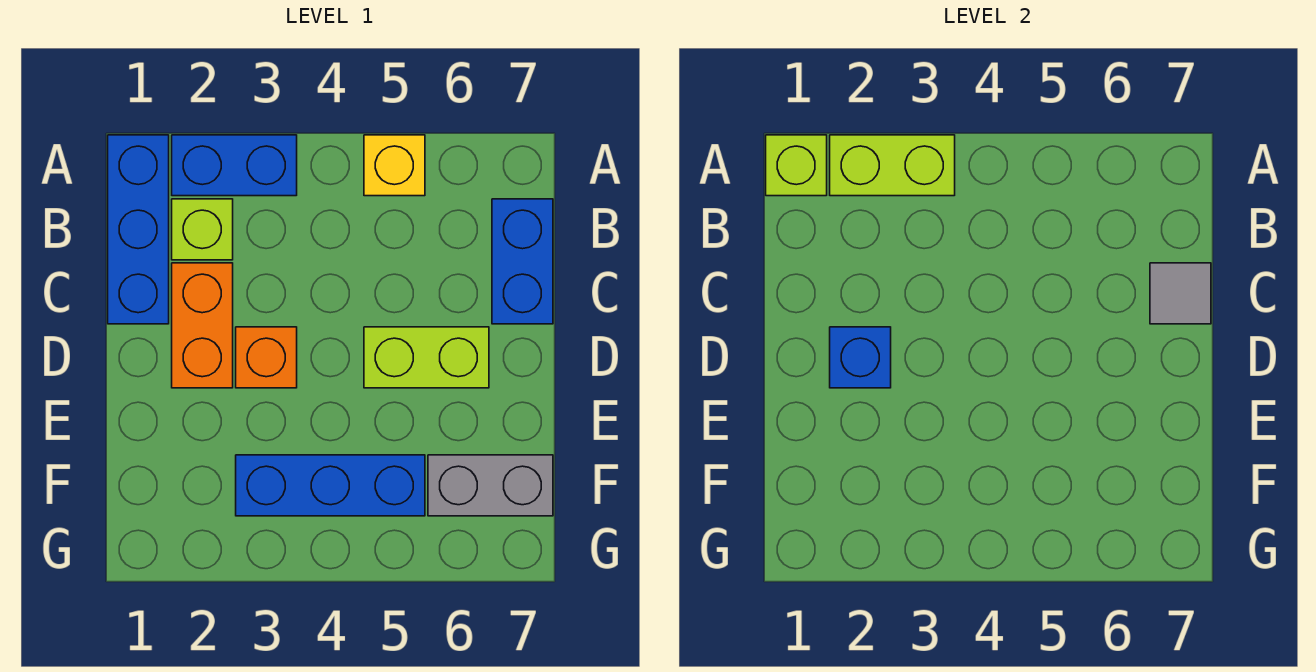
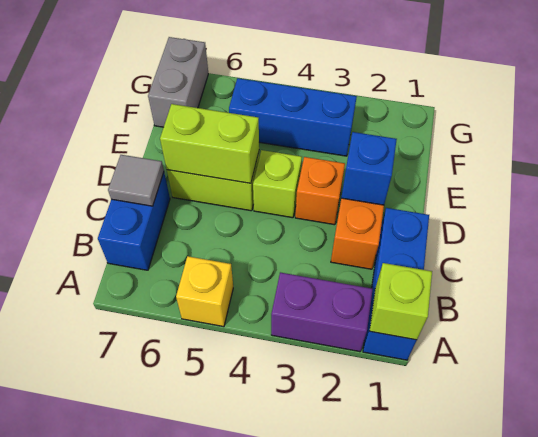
blue 1x2 brick [172,135,297,196] -> purple 1x2 brick [271,272,373,352]
lime 1x2 brick [830,135,955,196] -> lime 1x2 brick moved to [160,104,259,183]
lime 1x1 brick [172,199,233,260] -> lime 1x1 brick moved to [253,150,302,218]
grey 1x2 brick [428,455,553,516] -> grey 1x2 brick turned to [148,37,208,127]

